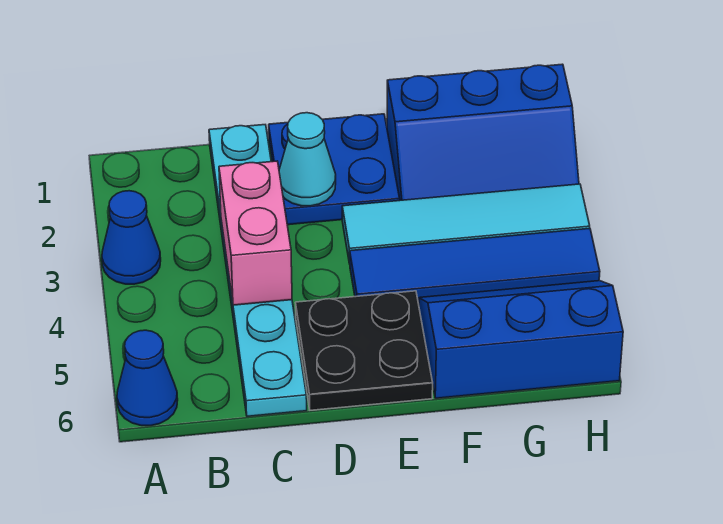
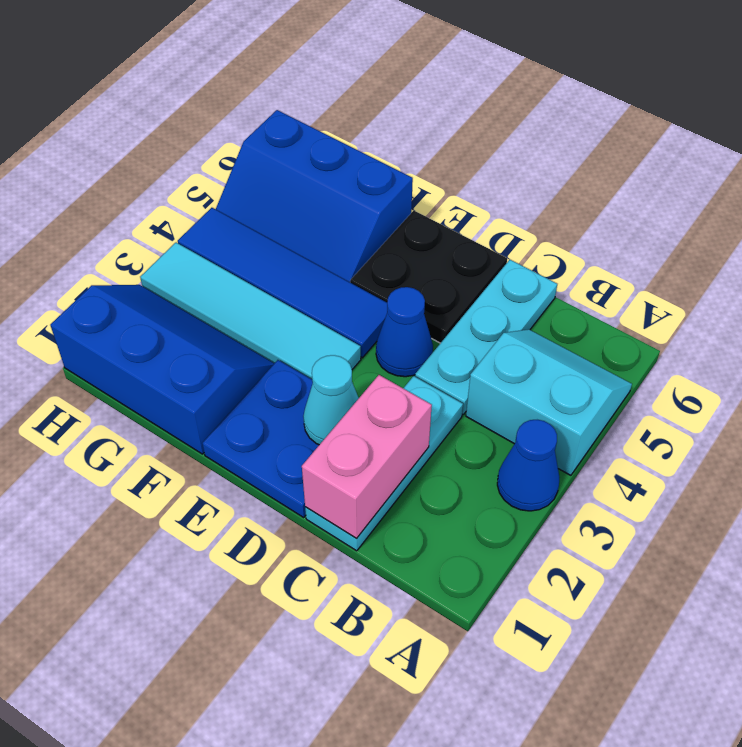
none -> cyan 2x2 slope [466,329,632,475]
blue 1x1 cone [117,330,178,426] -> blue 1x1 cone moved to [376,287,433,377]
pink 1x2 brick [219,161,292,305] -> pink 1x2 brick moved to [302,375,432,539]

